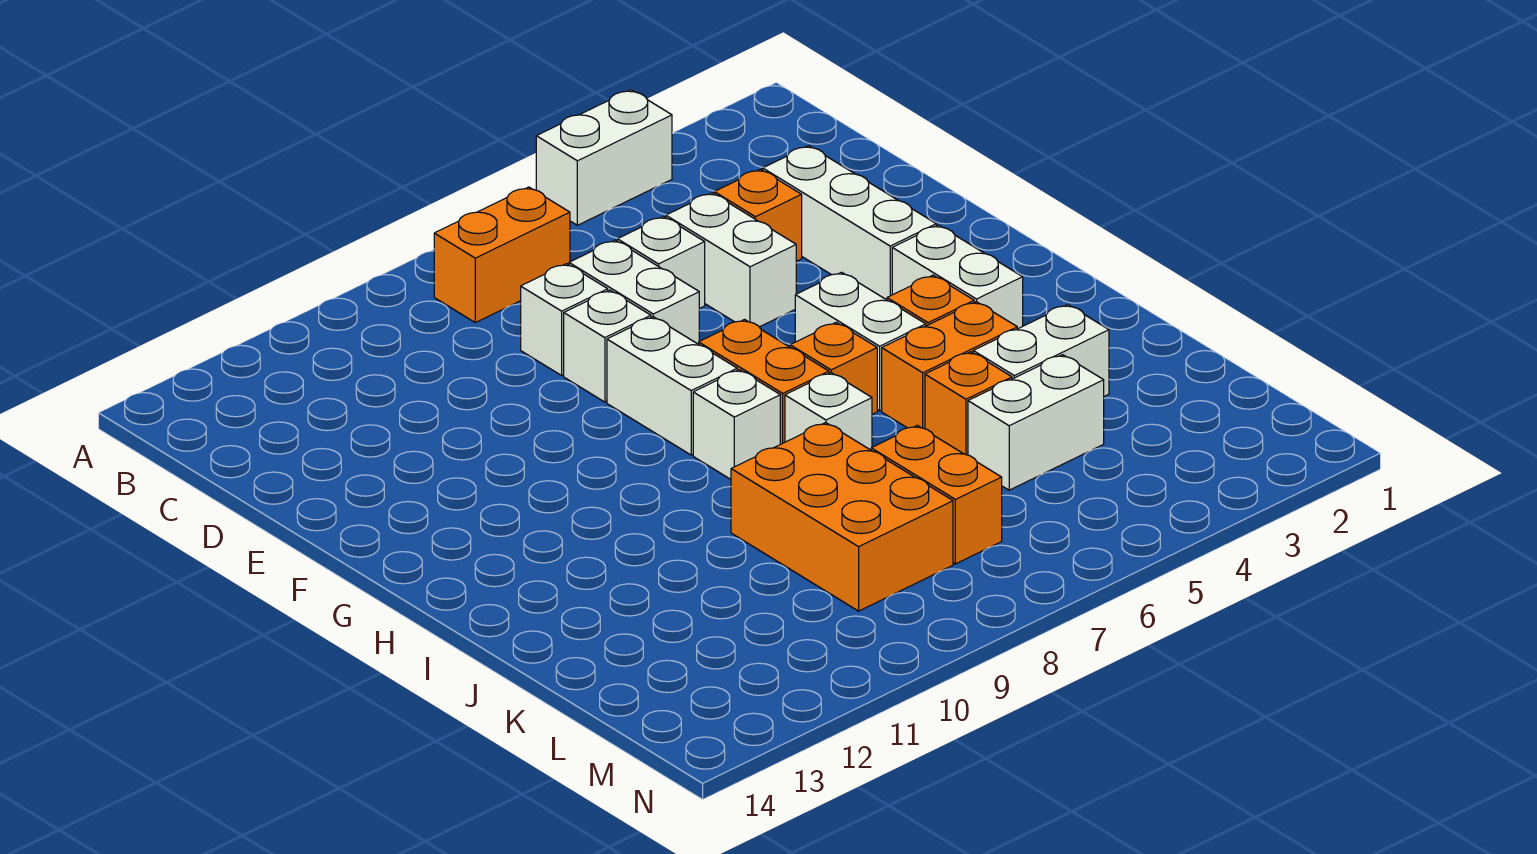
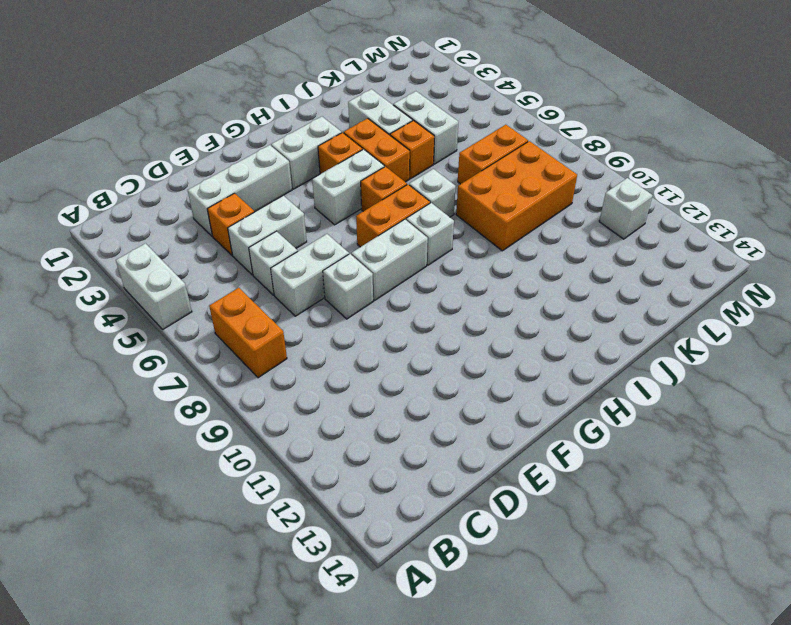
white 1x1 brick [521,264,608,375] -> white 1x1 brick moved to [599,178,653,239]

